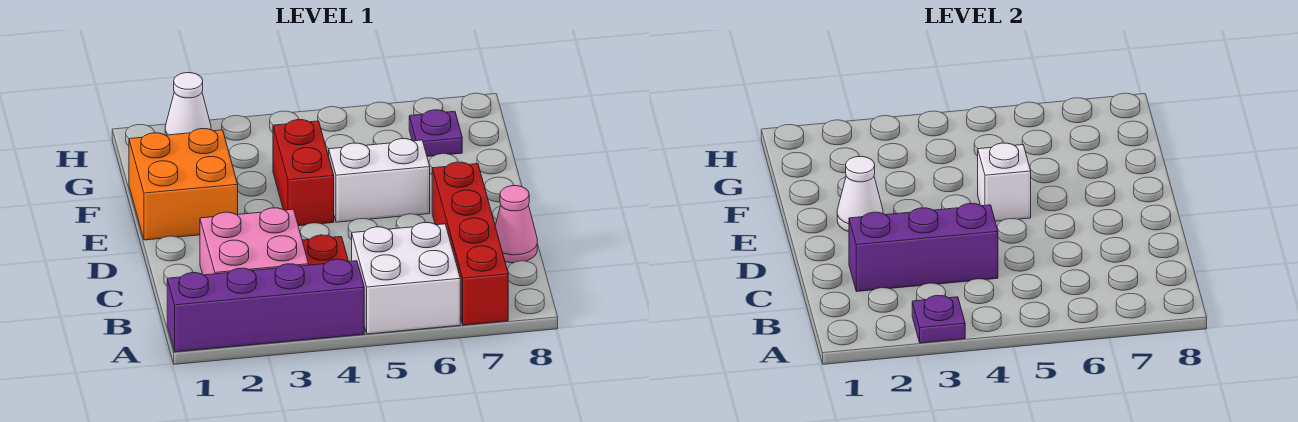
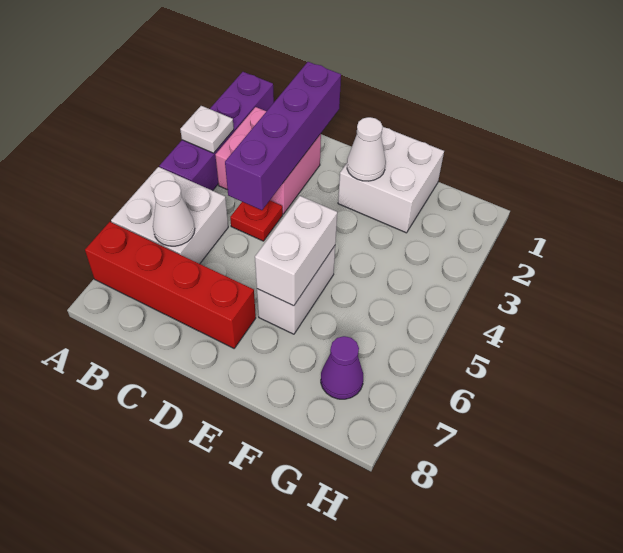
purple 1x1 plate [912,295,965,343] -> white 1x1 plate [180,106,234,153]
purple 1x3 brick [849,204,998,292] -> purple 1x4 brick [225,62,341,210]
pink 1x1 cone [495,186,537,263] -> none
orange 2x2 brick [129,129,238,240] -> white 2x2 brick [338,127,444,233]
red 1x2 brick [273,120,334,226] -> none
white 1x1 brick [978,143,1031,221] -> white 1x2 brick [255,196,337,306]
purple 1x1 plate [409,110,462,157] -> purple 1x1 cone [321,336,363,399]
white 1x1 cone [165,73,211,135] -> white 1x1 cone moved to [153,181,195,246]

